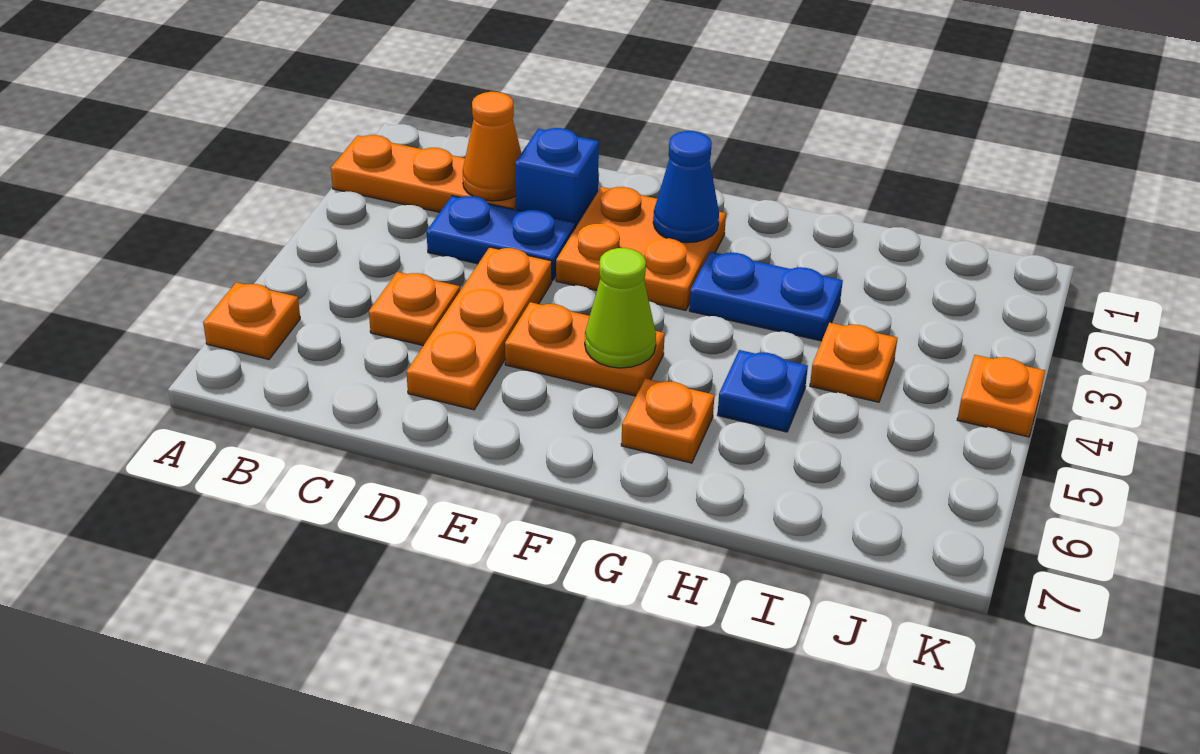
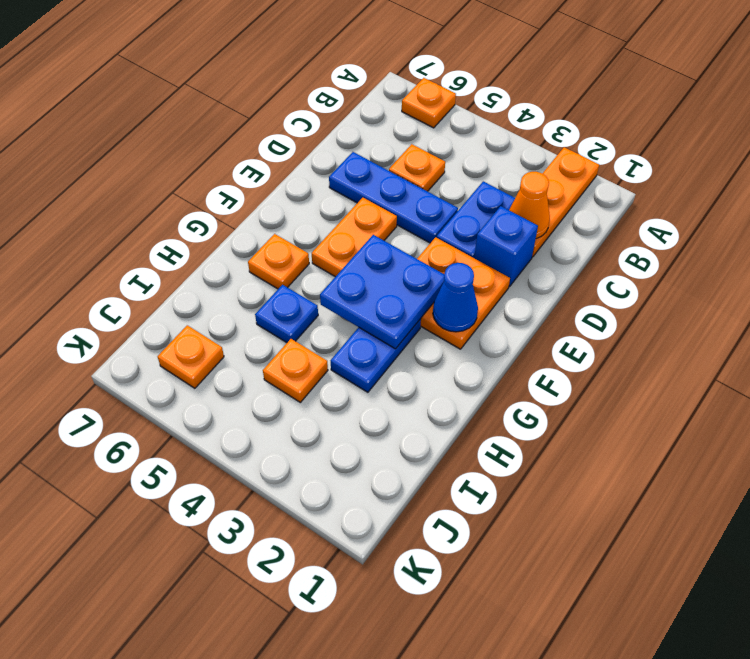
orange 1x3 plate [406,247,552,410] -> blue 1x3 plate [329,152,458,243]
none -> blue 2x2 plate [320,235,444,349]
lime 1x1 cone [585,248,656,368] -> none
orange 1x1 plate [957,355,1045,437] -> orange 1x1 plate moved to [158,325,224,388]

